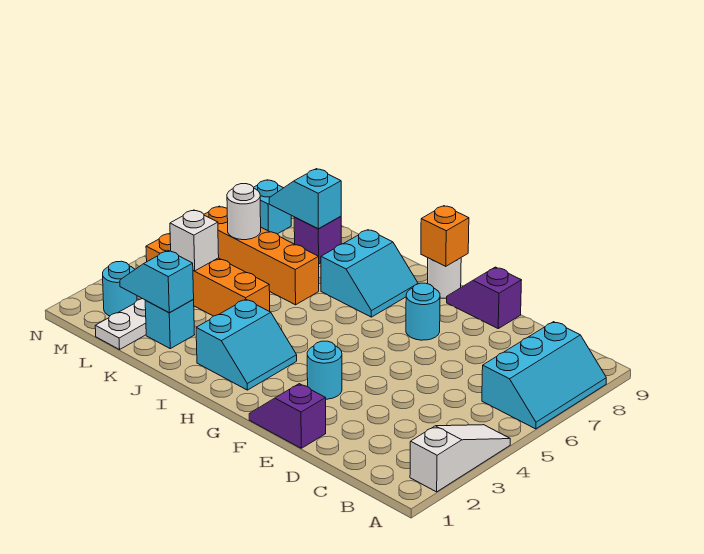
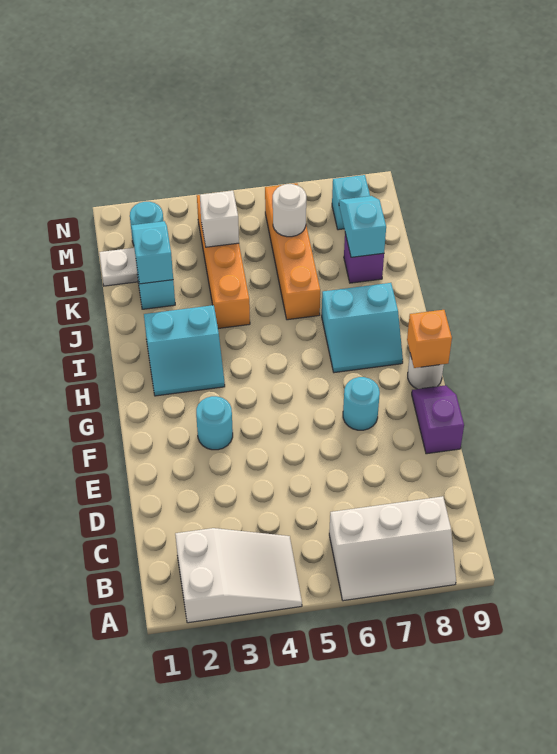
white 1x3 slope [410,425,510,492] -> white 2x3 slope [175,528,302,623]
cyan 2x3 slope [482,322,606,429] -> white 2x3 slope [329,496,456,601]
purple 1x2 slope [249,384,326,448] -> none

